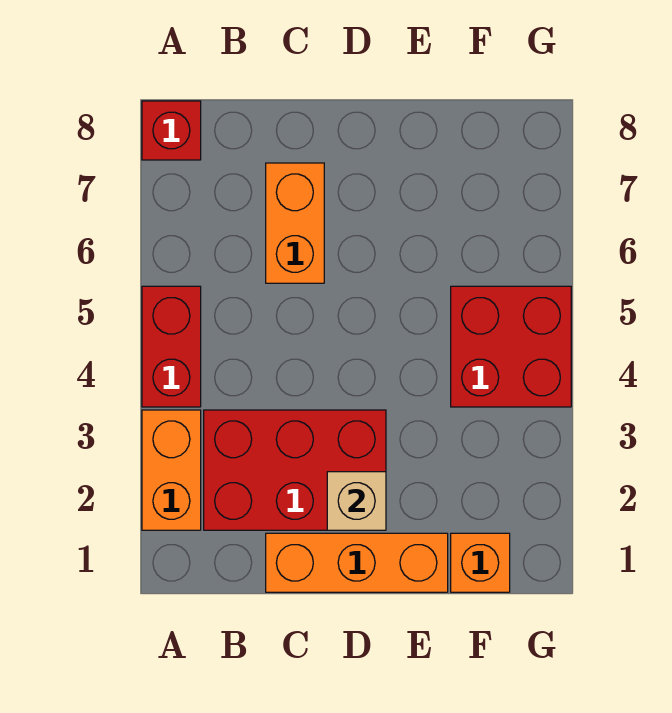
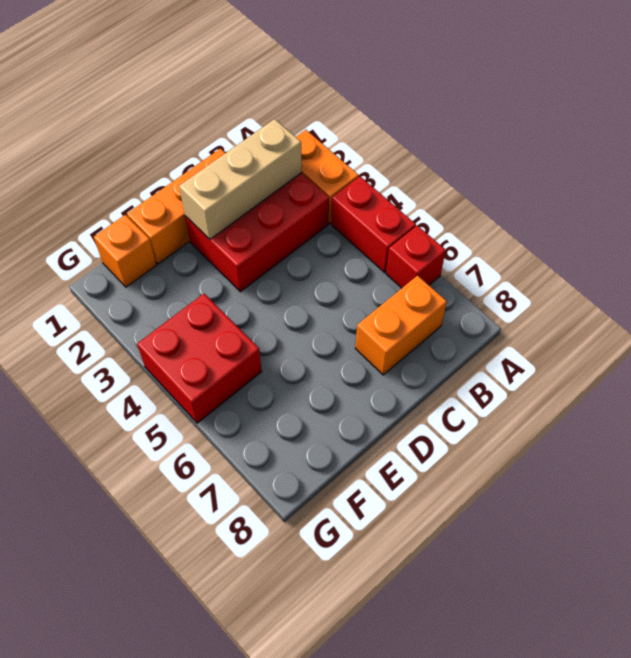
red 1x1 brick [142,101,201,160] -> red 1x1 brick moved to [386,226,446,288]
orange 1x2 brick [266,163,324,283] -> orange 1x2 brick turned to [355,275,447,375]
tan 1x1 brick [327,472,386,530] -> tan 1x3 brick [179,119,302,239]

